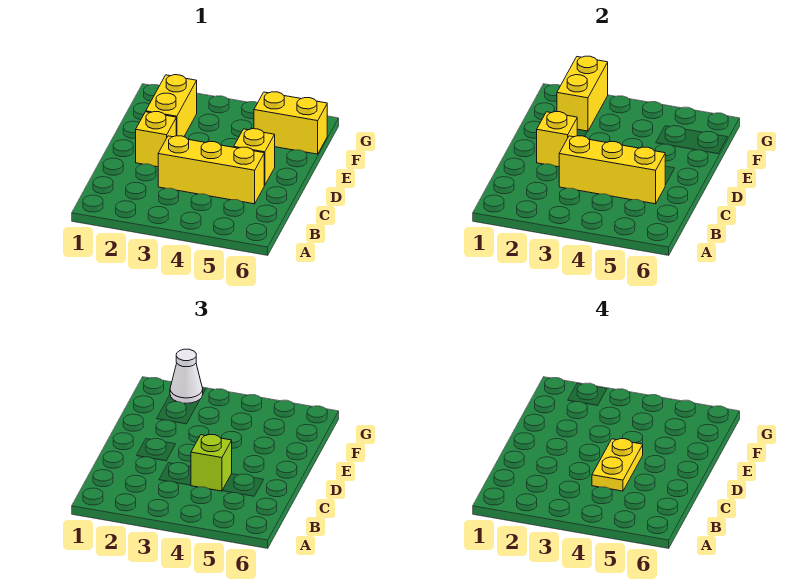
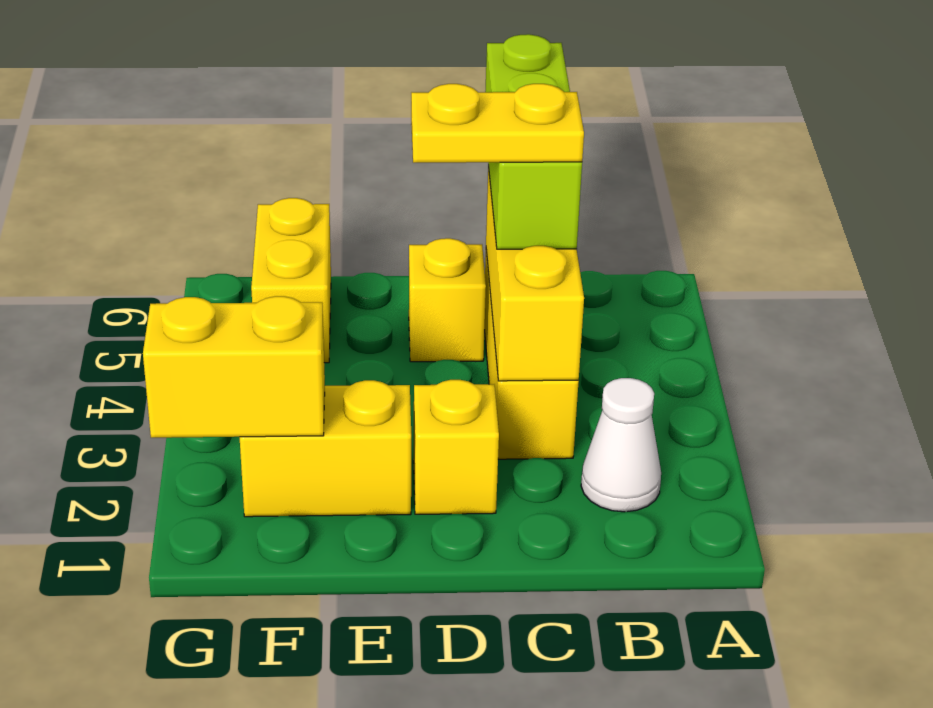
lime 1x1 brick [191,435,232,491] -> lime 1x3 brick [485,34,582,249]
yellow 1x1 brick [537,112,577,167] -> none
white 1x1 cone [170,349,203,403] -> white 1x1 cone moved to [581,378,661,512]

